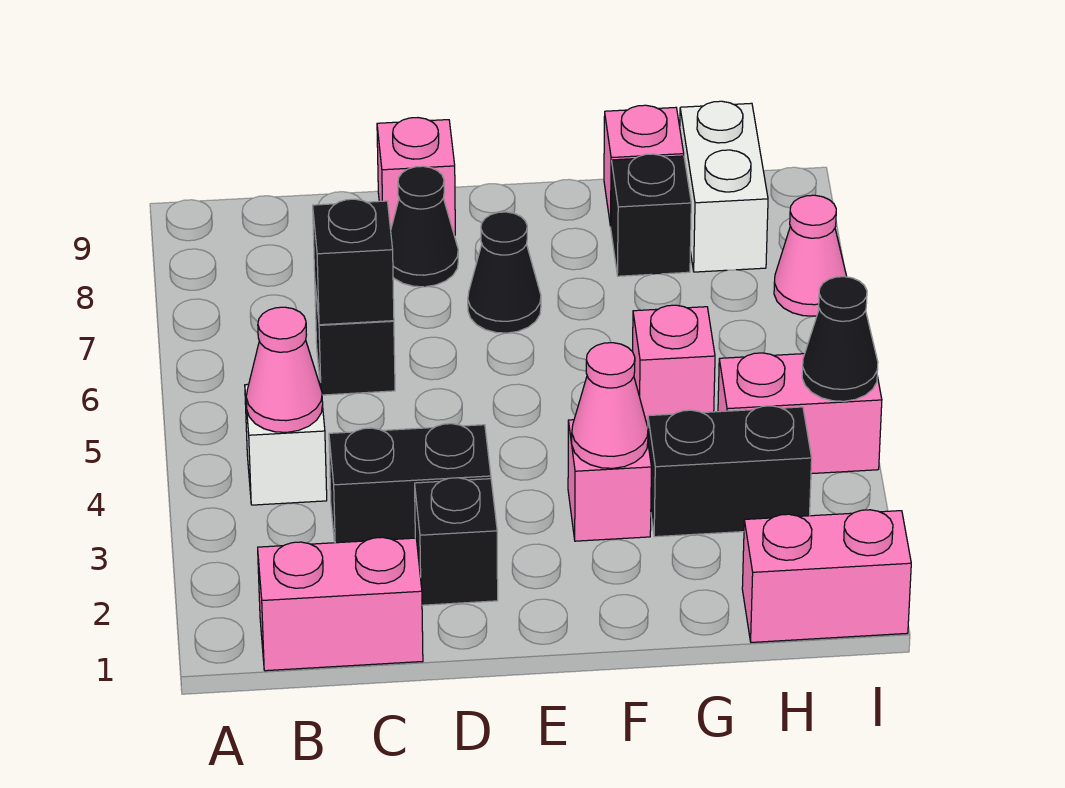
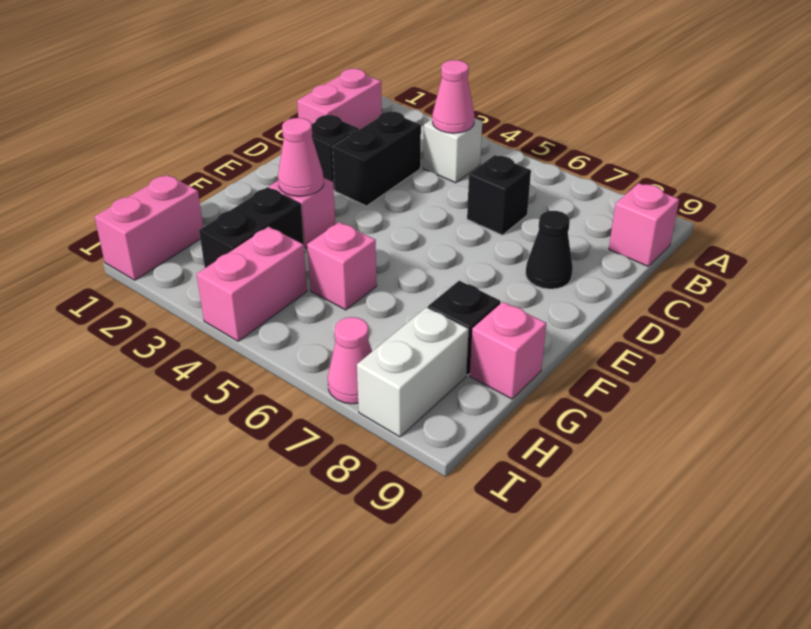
black 1x1 brick [313,199,394,325] -> none
pink 1x1 brick [377,118,455,235] -> pink 1x1 brick moved to [609,183,679,266]
black 1x1 cone [468,212,541,333] -> none
white 1x2 brick [680,101,768,272] -> white 1x2 brick turned to [357,307,469,437]
black 1x1 cone [802,277,878,401] -> none

